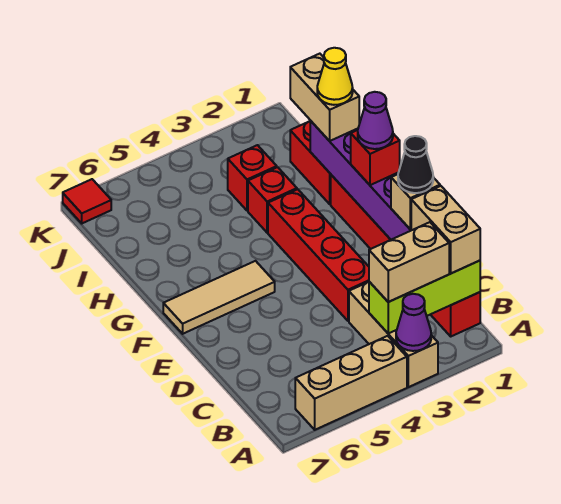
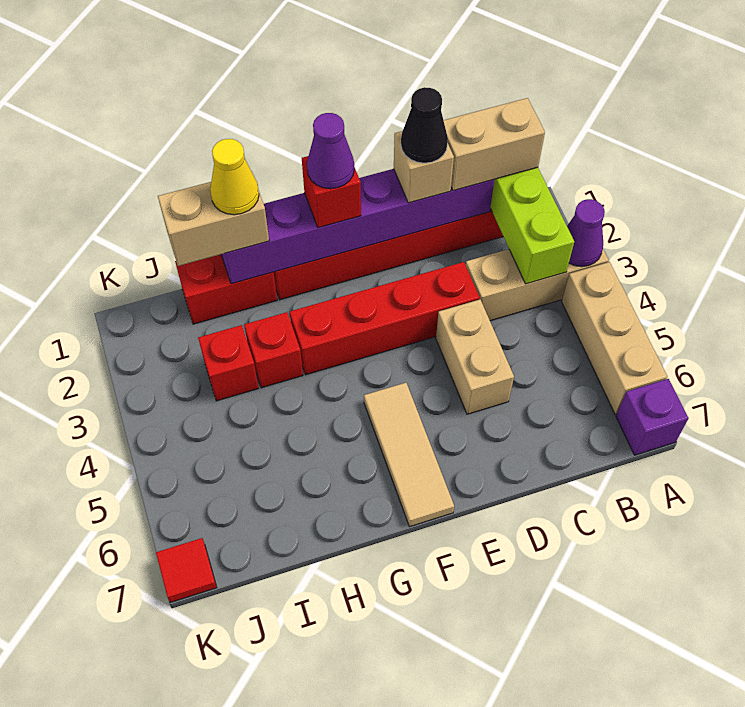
none -> purple 1x1 brick [616,379,688,455]
tan 1x2 brick [369,222,449,302] -> tan 1x2 brick moved to [436,300,514,414]

